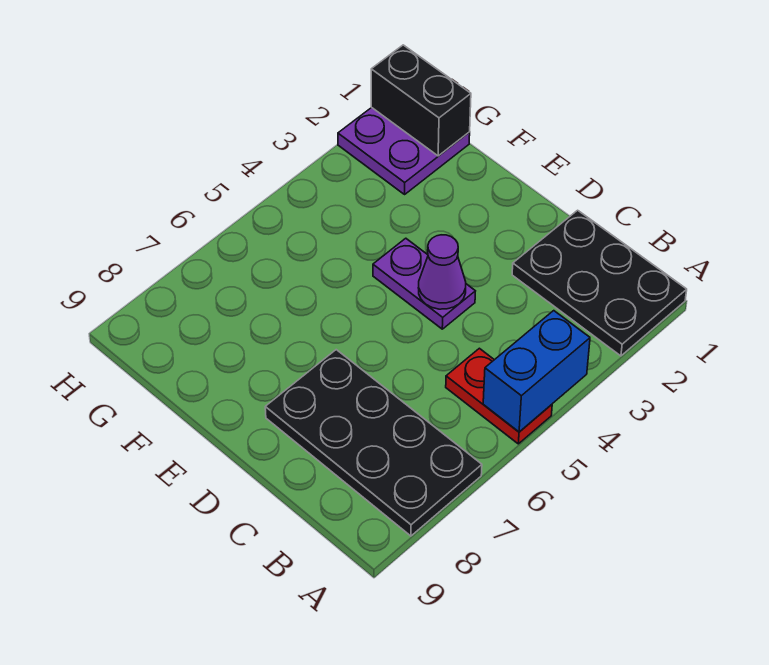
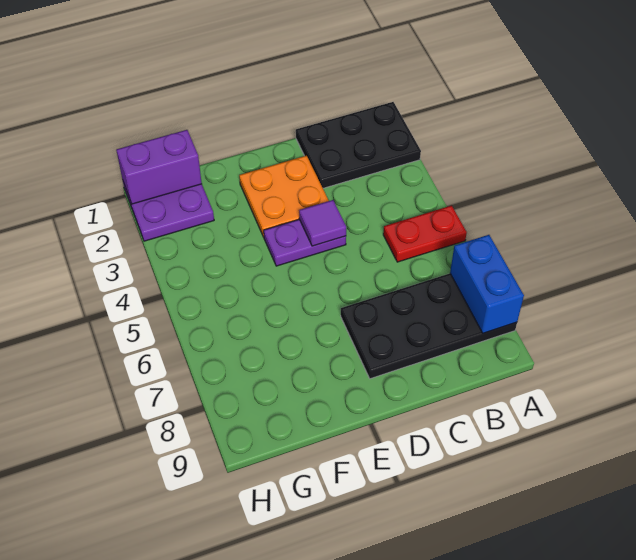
blue 1x2 brick [483,311,590,432] -> blue 1x2 brick moved to [450,235,524,333]
none -> orange 2x2 plate [239,156,329,237]
purple 1x1 cone [419,235,466,309] -> purple 1x1 tile [299,200,346,246]
black 1x2 brick [371,45,471,156] -> purple 1x2 brick [116,130,202,204]

